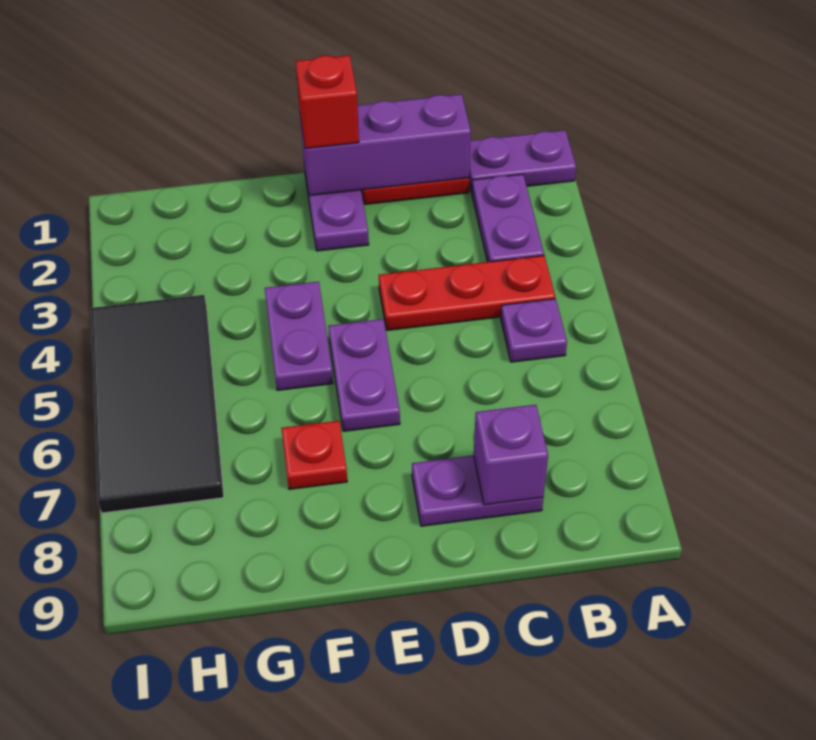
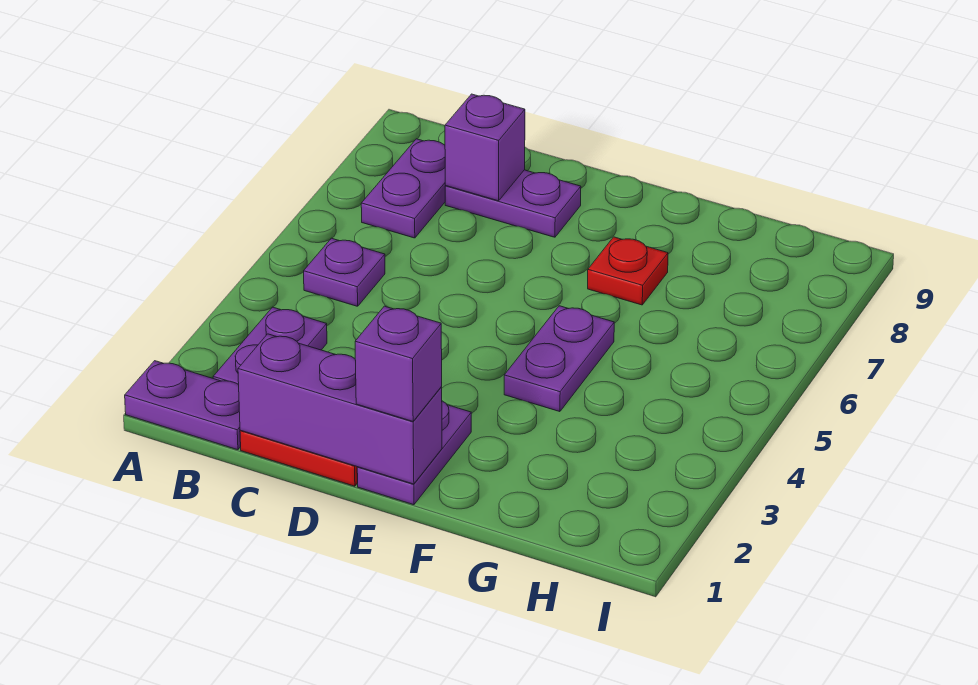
red 1x3 plate [379,256,555,330] -> none
red 1x1 brick [296,55,359,149] -> purple 1x1 brick [355,306,442,421]
purple 1x2 plate [328,319,400,431] -> purple 1x2 plate moved to [361,139,446,238]
black 2x4 tile [91,295,224,513] -> none

